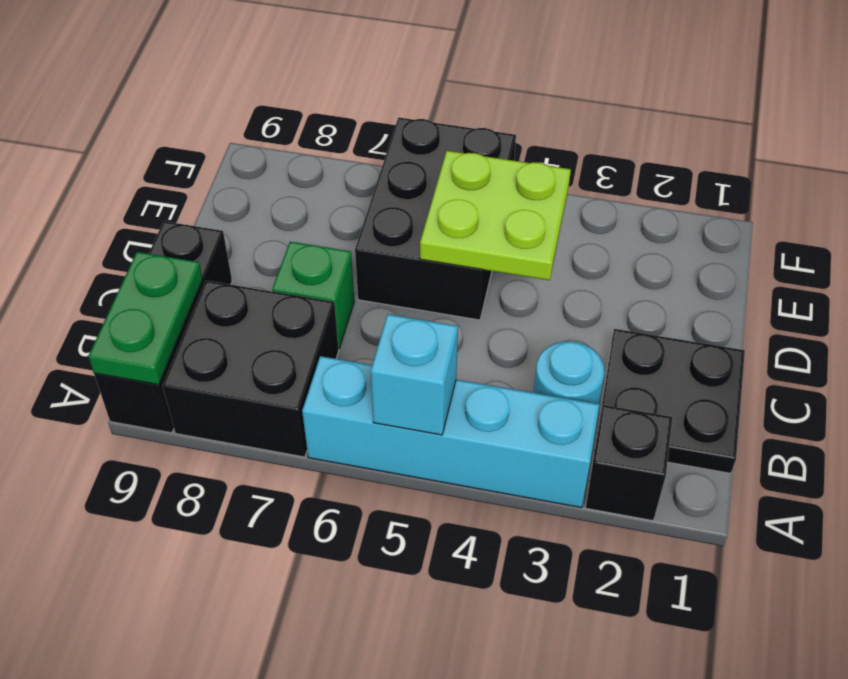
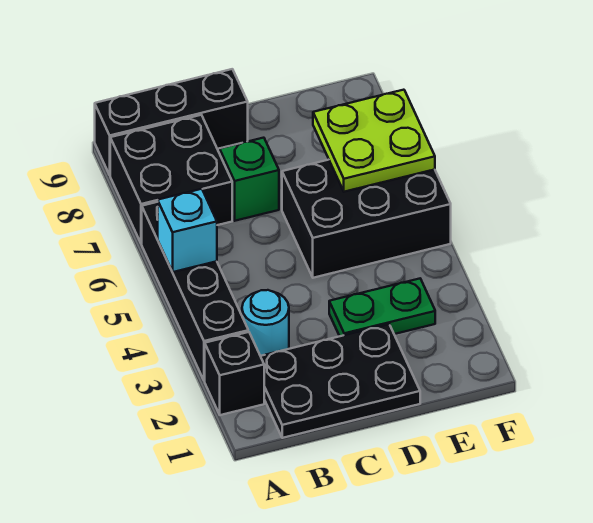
cyan 1x4 brick [302,356,599,508] -> black 1x4 brick [142,202,248,381]
green 1x2 plate [88,252,203,385] -> green 1x2 plate moved to [329,279,435,336]
black 2x2 plate [596,329,745,473] -> black 2x3 plate [261,324,420,438]
lime 2x2 plate [420,151,571,280] -> lime 2x2 plate moved to [313,90,435,192]

